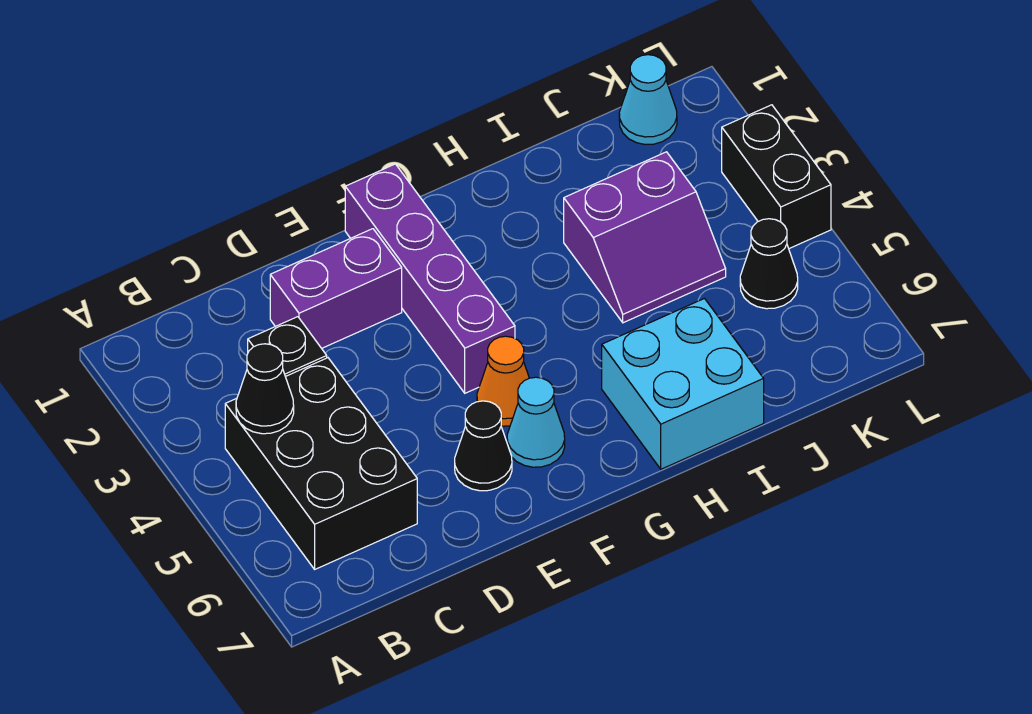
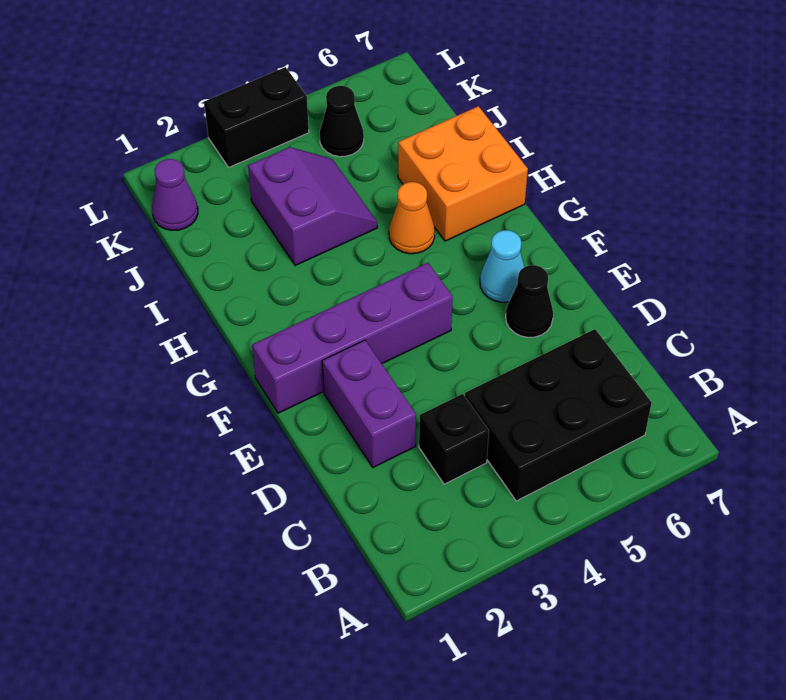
black 1x1 cone [236,344,294,434] -> none
orange 1x1 cone [477,336,529,426] -> orange 1x1 cone moved to [389,182,435,254]
cyan 2x2 brick [602,299,764,469] -> orange 2x2 brick [398,106,528,241]
cyan 1x1 cone [619,55,677,145] -> purple 1x1 cone [152,159,198,230]

